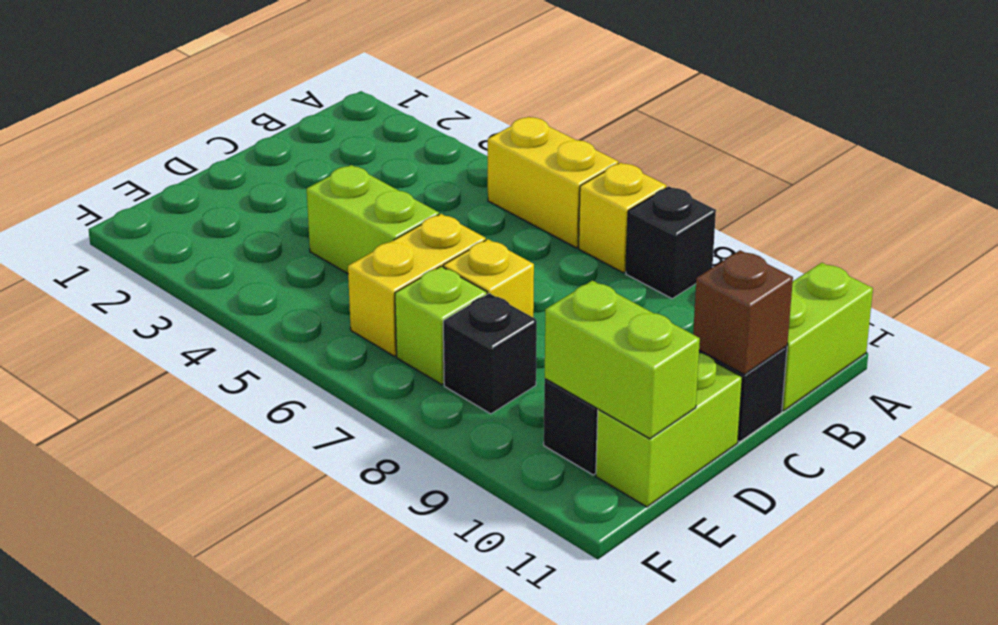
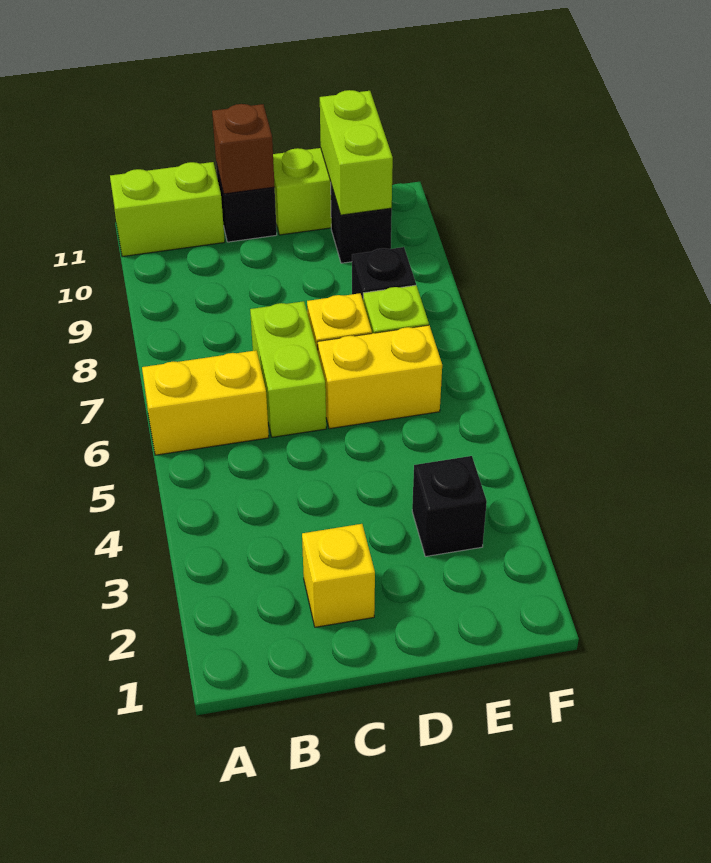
yellow 1x2 brick [488,117,619,248] -> yellow 1x2 brick turned to [142,350,269,455]
yellow 1x1 brick [579,163,667,273] -> yellow 1x1 brick moved to [302,524,375,627]
black 1x1 brick [626,186,716,299] -> black 1x1 brick moved to [412,456,487,557]
lime 1x2 brick [307,165,439,274] -> lime 1x2 brick moved to [250,301,326,437]

